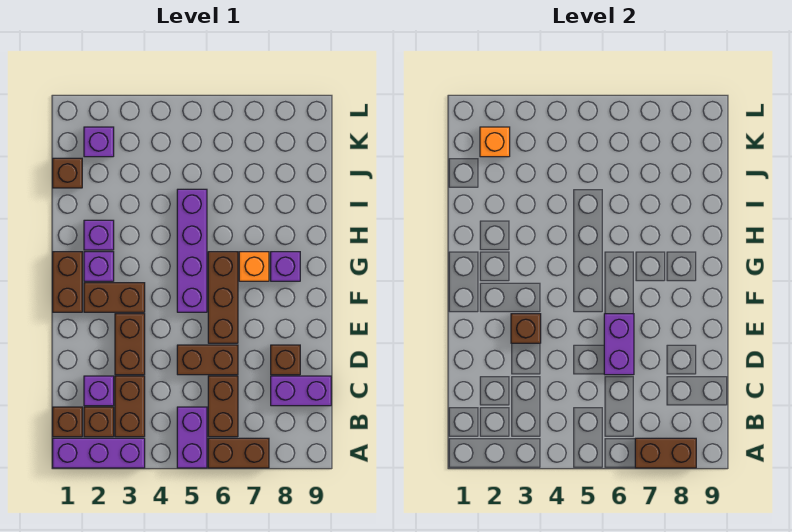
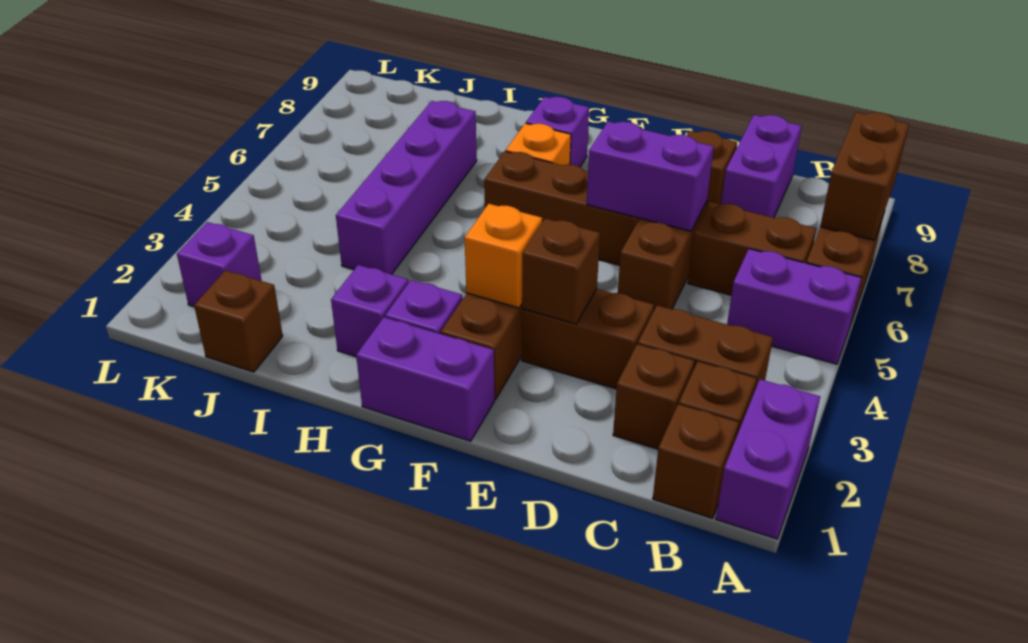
purple 1x3 brick [53,438,145,468] -> purple 1x2 brick [716,379,820,539]
purple 1x1 brick [84,376,114,406] -> brown 1x1 brick [613,344,694,449]
brown 1x2 brick [53,252,82,312] -> purple 1x2 brick [356,317,495,441]
purple 1x4 brick [177,189,207,312] -> purple 1x4 brick turned to [336,101,477,274]
orange 1x1 brick [480,127,510,157] -> orange 1x1 brick moved to [465,204,542,308]

